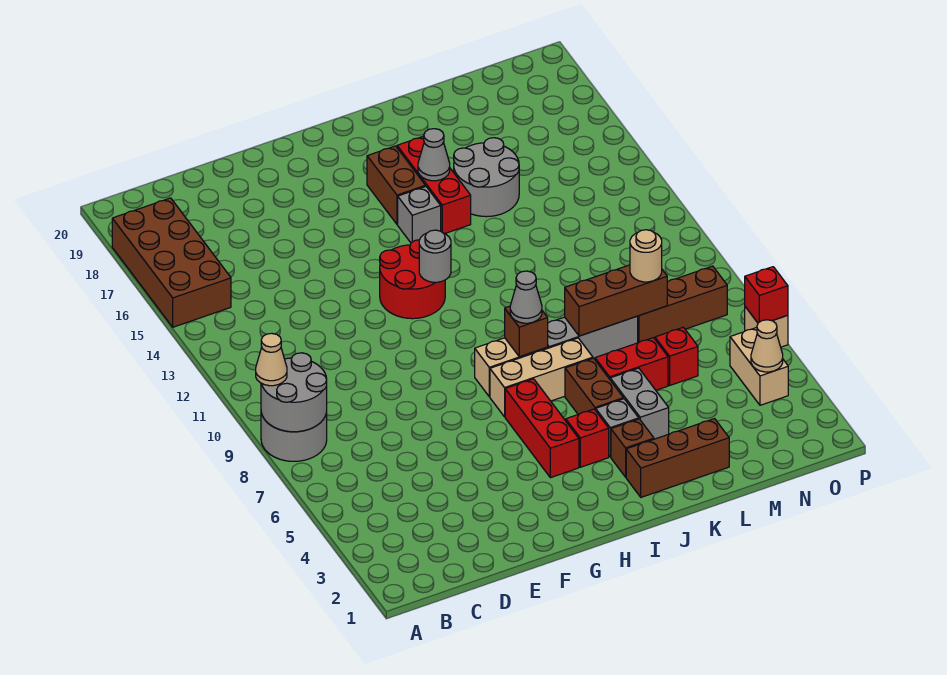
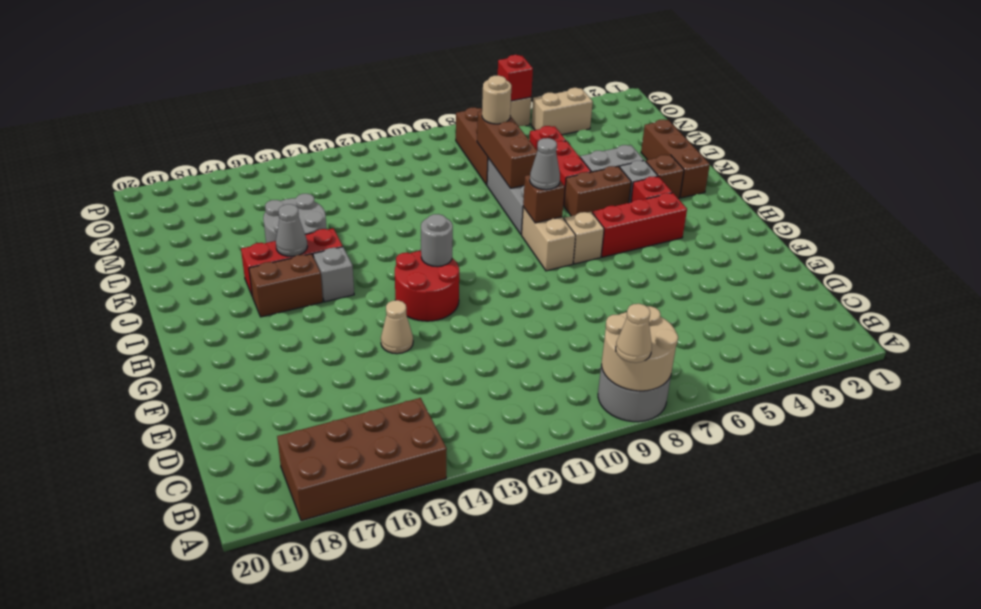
grey 2x2 round brick [261,353,327,432] -> tan 2x2 round brick [601,306,678,391]
tan 1x3 brick [490,338,593,417] -> tan 1x1 brick [564,212,604,264]
tan 1x1 cone [751,320,783,372] -> tan 1x1 cone moved to [381,300,413,354]

